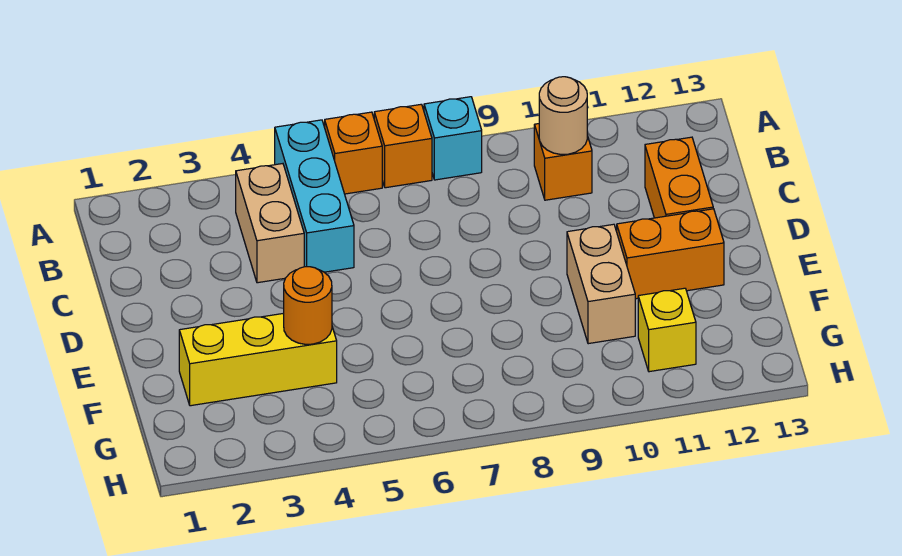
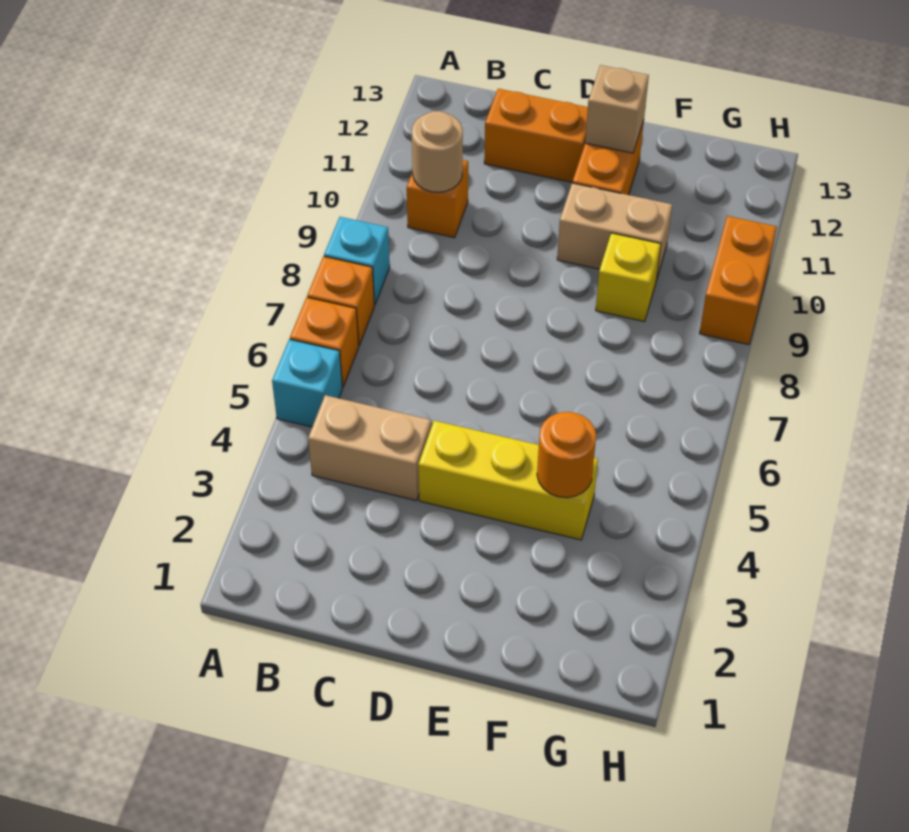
cyan 1x3 brick [275,120,354,272] -> cyan 1x1 brick [272,339,342,427]
none -> tan 1x1 brick [585,65,649,153]
yellow 1x3 brick [179,313,337,406] -> yellow 1x3 brick turned to [418,421,598,540]
yellow 1x1 brick [638,288,696,372] -> yellow 1x1 brick moved to [596,233,661,322]
none -> orange 1x2 brick [699,216,777,345]

